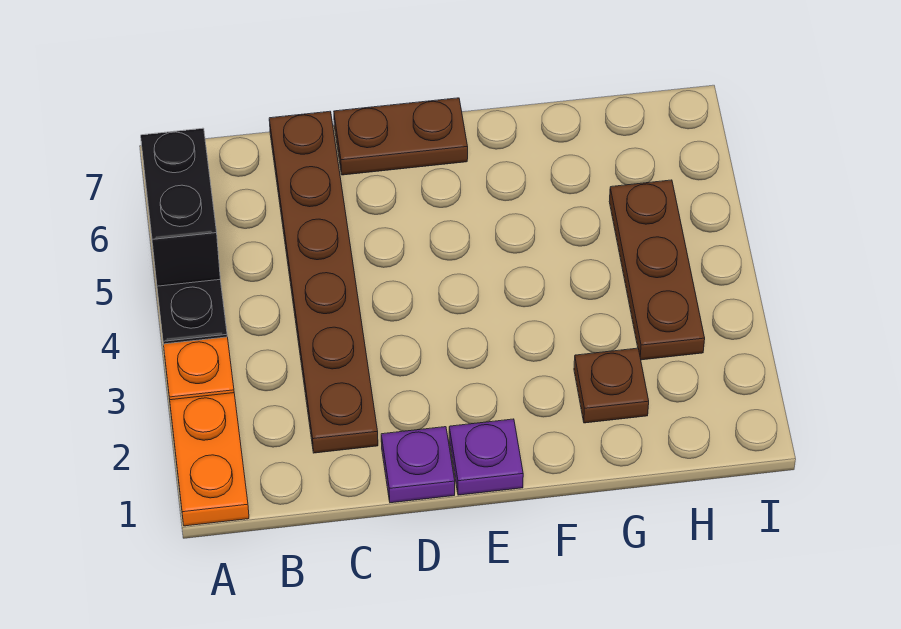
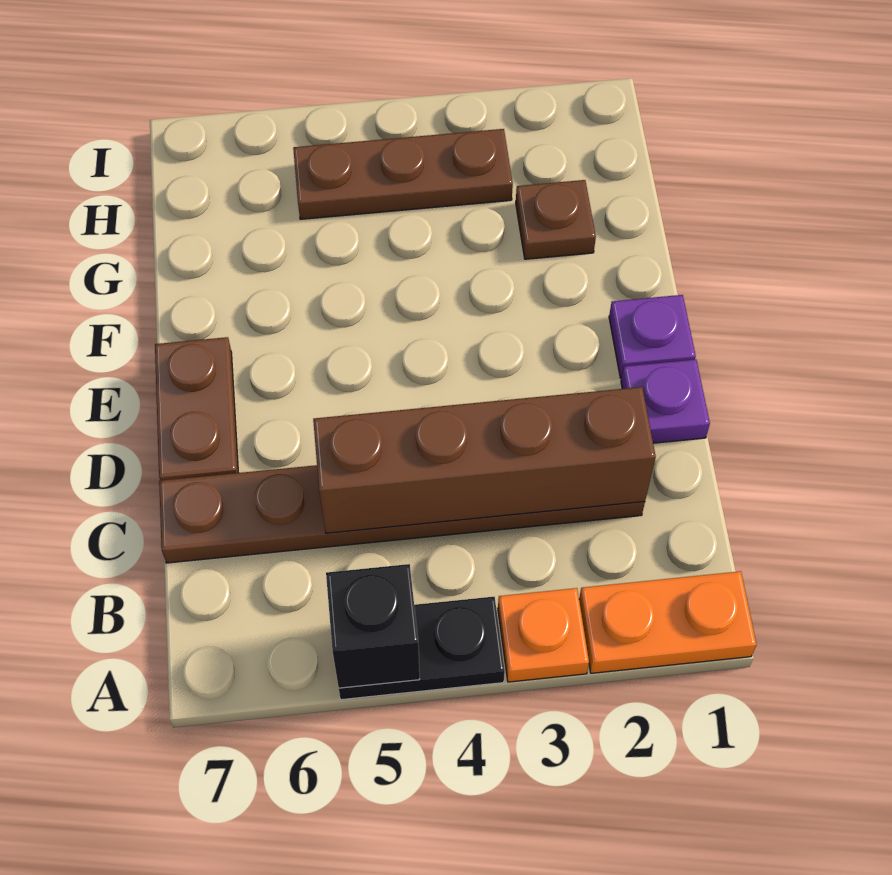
black 1x2 brick [141,128,220,286] -> black 1x1 brick [326,564,420,688]
none -> brown 1x4 brick [313,387,656,533]

